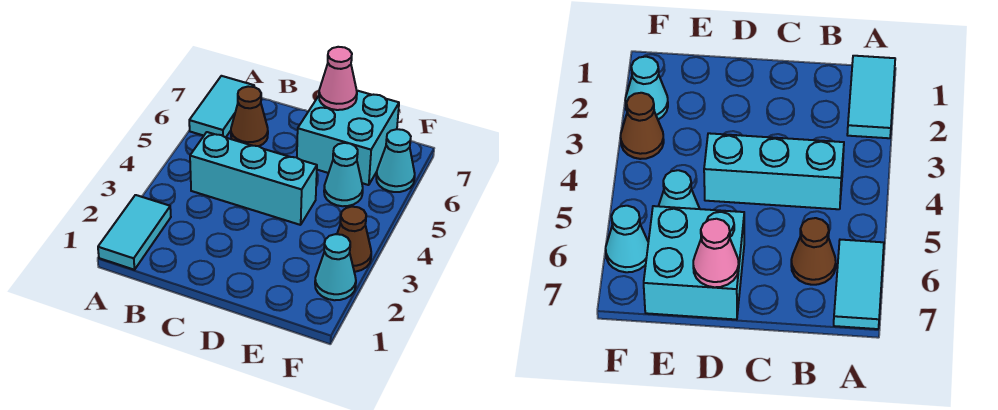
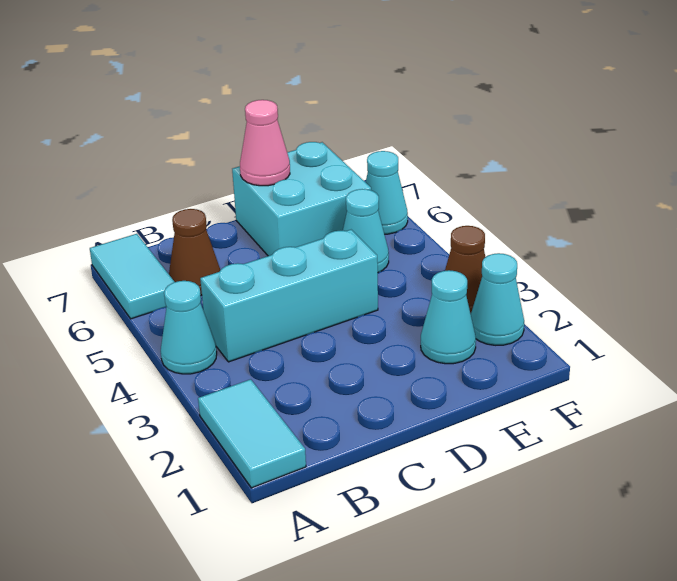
none -> cyan 1x1 cone [161,281,217,374]
none -> cyan 1x1 cone [421,270,476,364]

